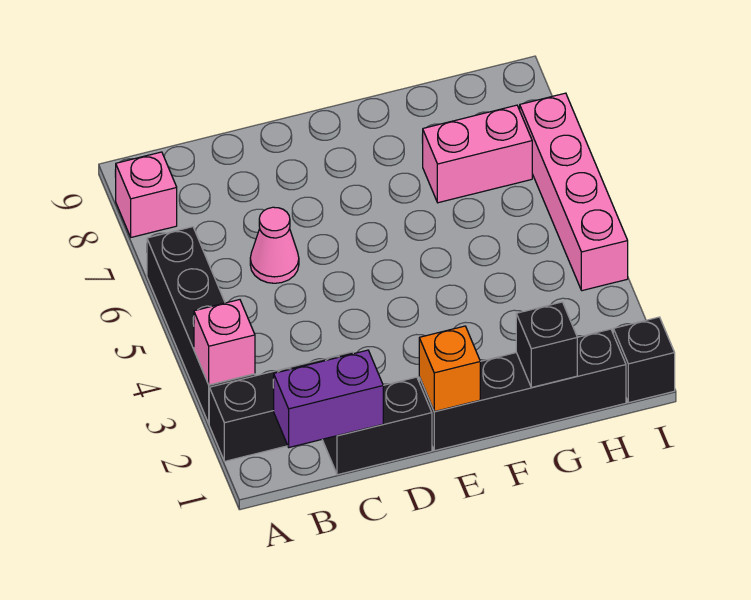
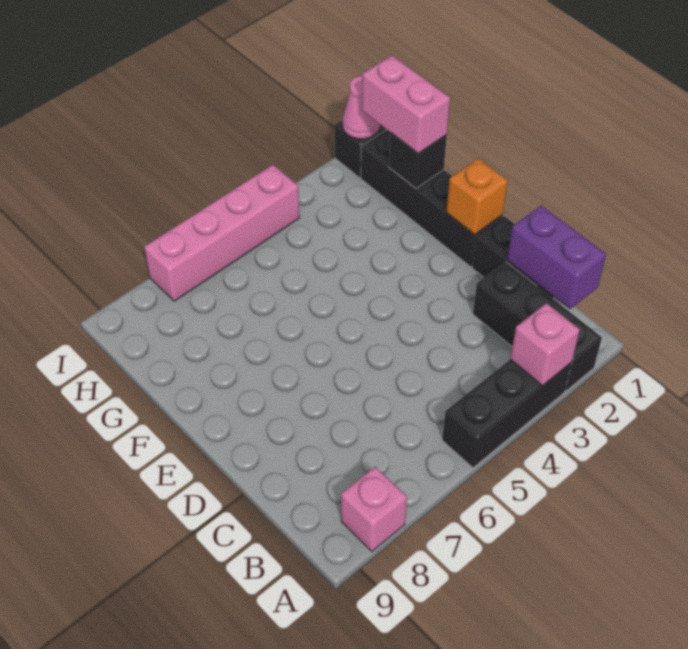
black 1x4 brick [147,227,255,423] -> black 1x3 brick [442,359,572,468]
pink 1x1 cone [250,207,299,283] -> pink 1x1 cone moved to [343,76,380,139]
pink 1x2 brick [422,105,532,203] -> pink 1x2 brick moved to [362,56,450,153]

